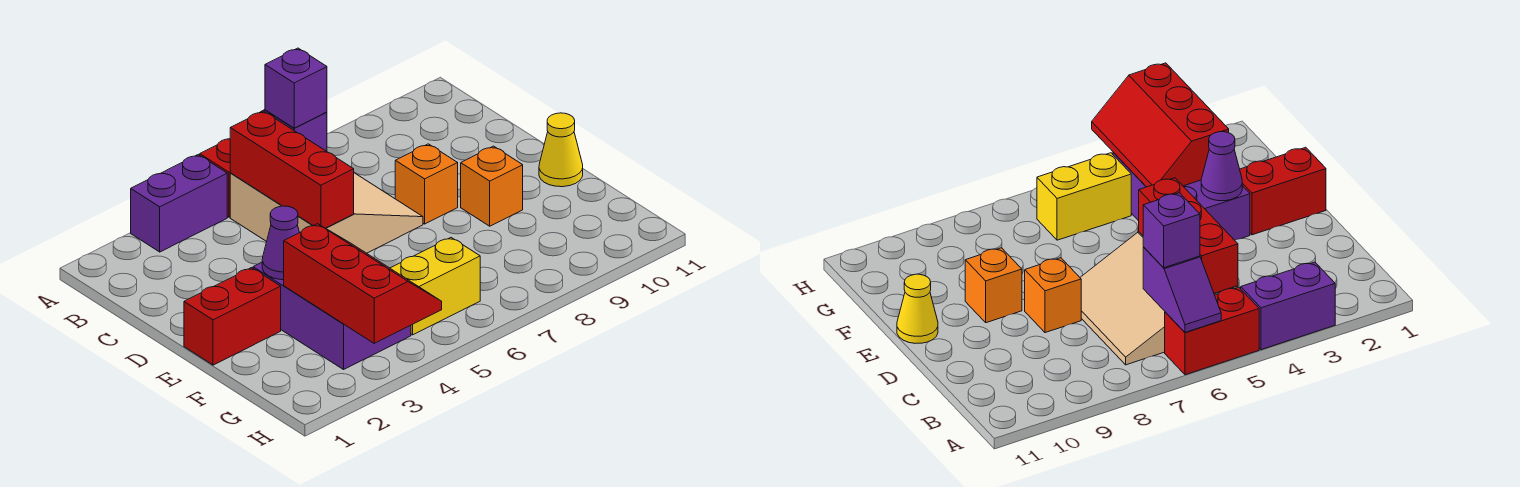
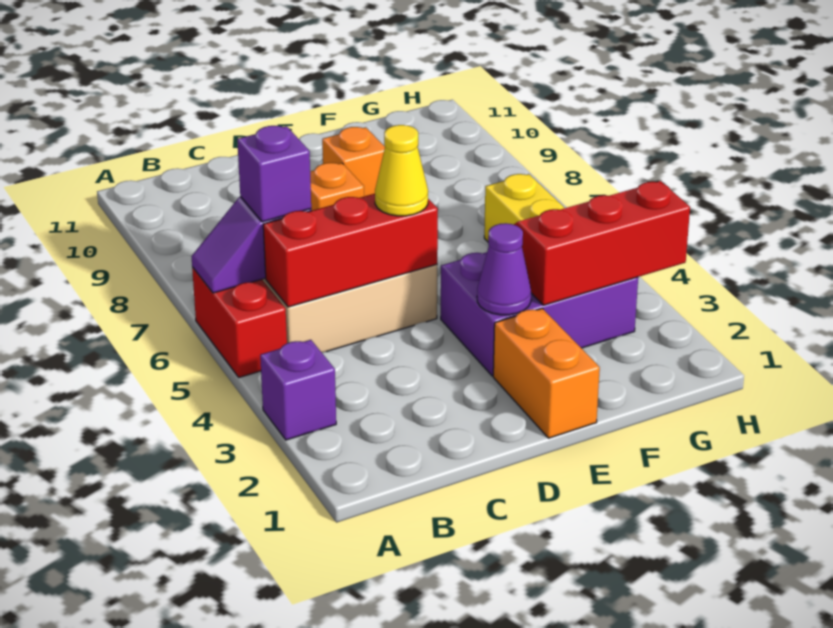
purple 1x2 brick [131,155,227,252] -> purple 1x1 brick [260,340,336,440]
red 1x2 brick [184,268,281,365] -> orange 1x2 brick [493,308,600,438]
yellow 1x1 cone [539,113,583,187] -> yellow 1x1 cone moved to [375,125,428,216]

